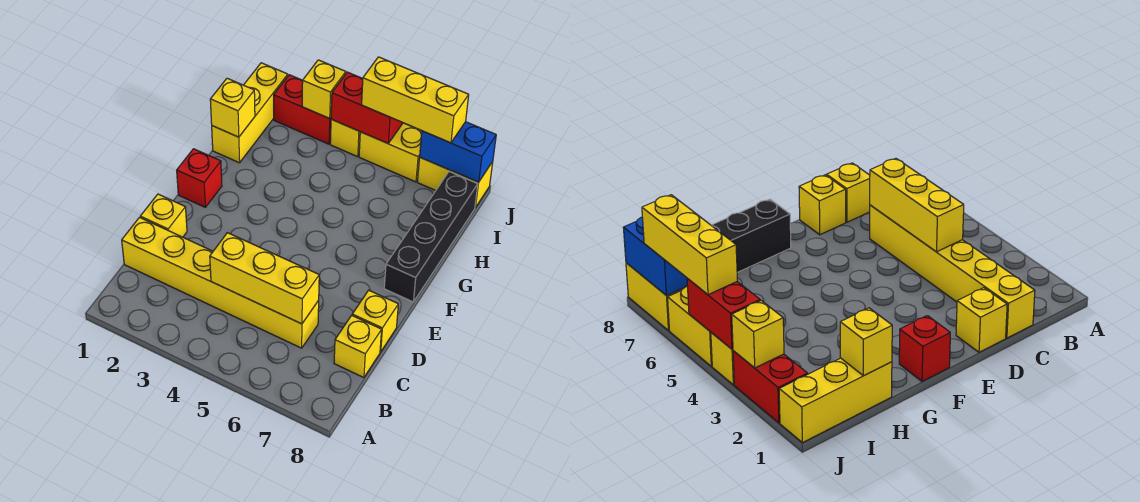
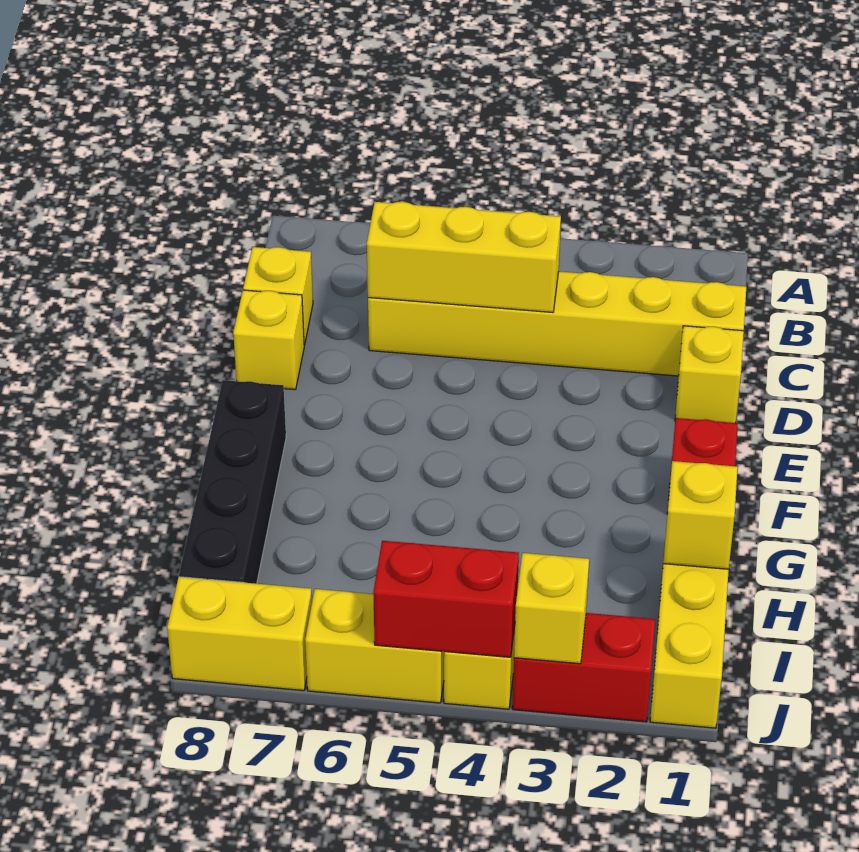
yellow 1x3 brick [362,57,469,143] -> none
blue 1x2 brick [420,122,496,182] -> none

